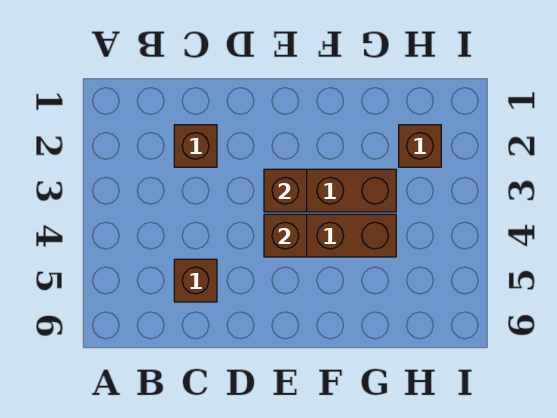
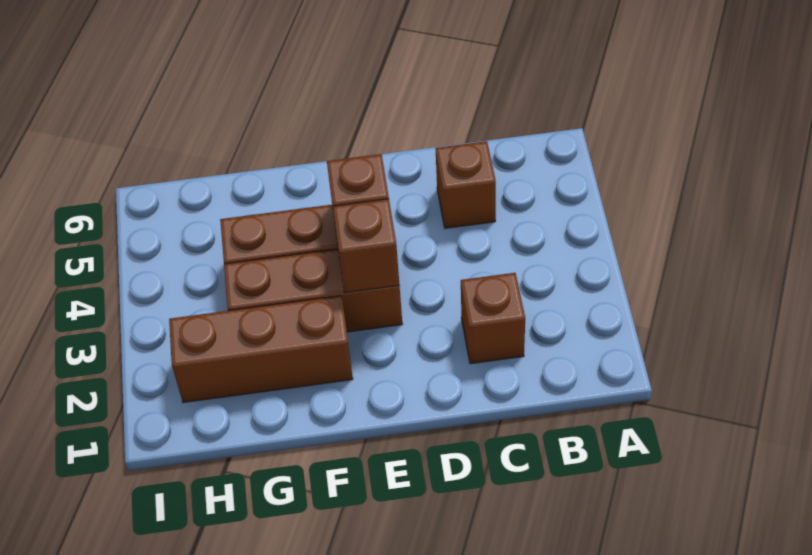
brown 1x1 brick [399,125,441,167] -> brown 1x3 brick [169,296,353,403]

